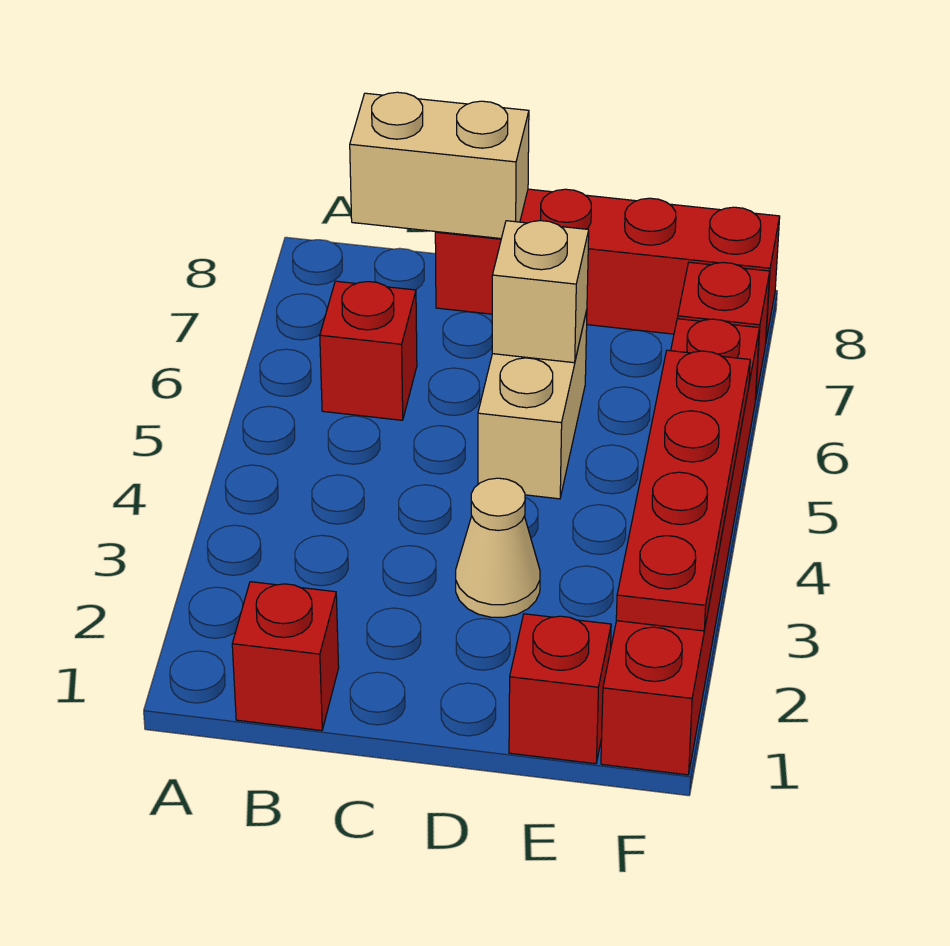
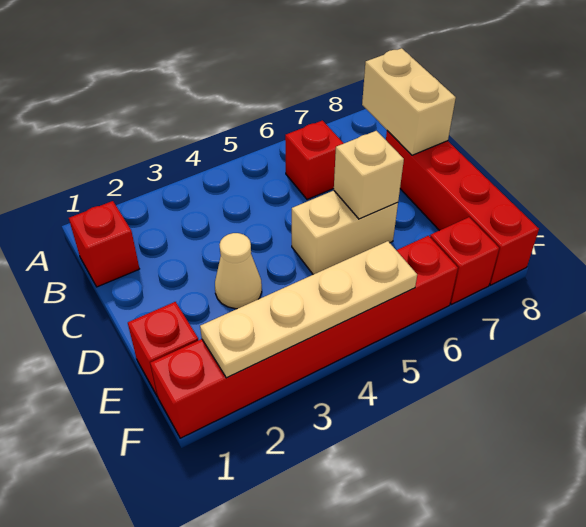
red 1x4 plate [616,350,750,631] -> tan 1x4 plate [200,241,417,378]

